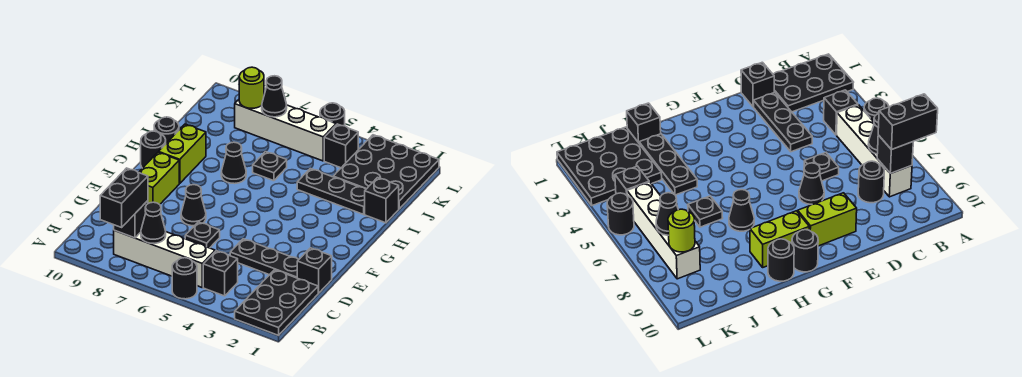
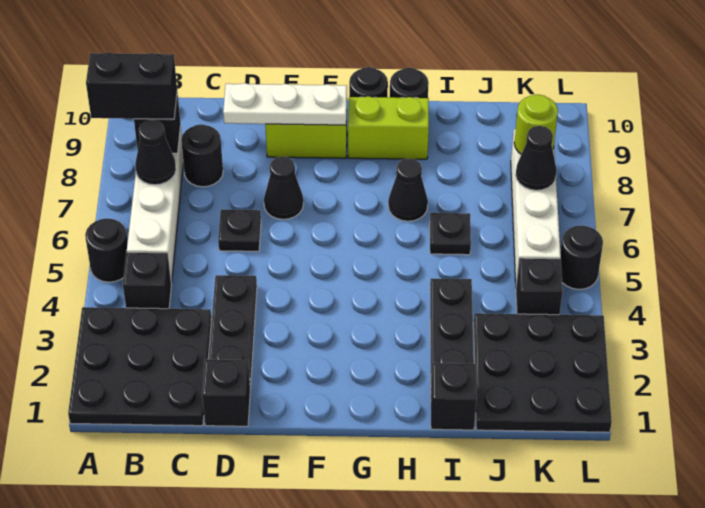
black 2x3 plate [235,270,318,335] -> black 3x3 plate [68,307,211,426]
none -> white 1x3 plate [223,83,347,125]

